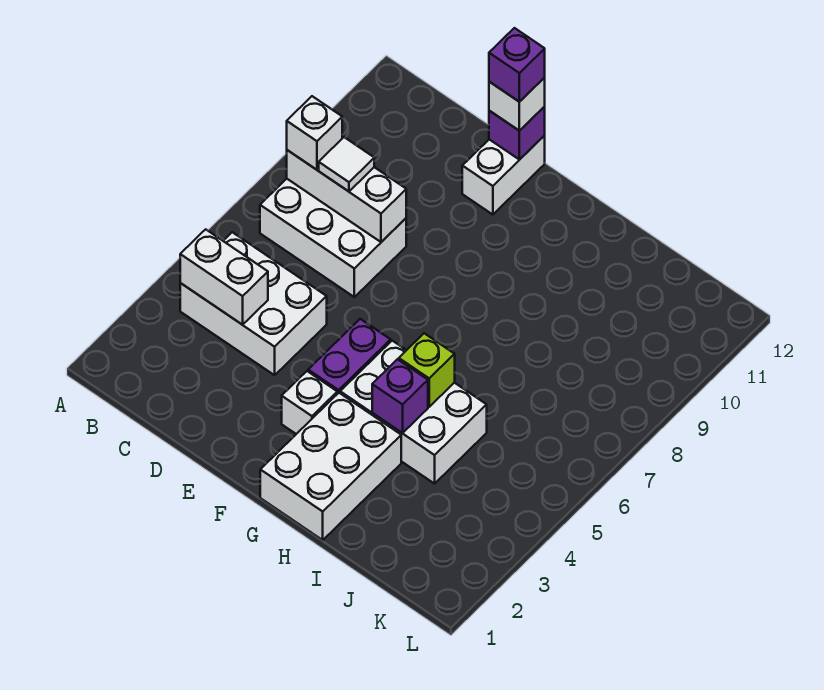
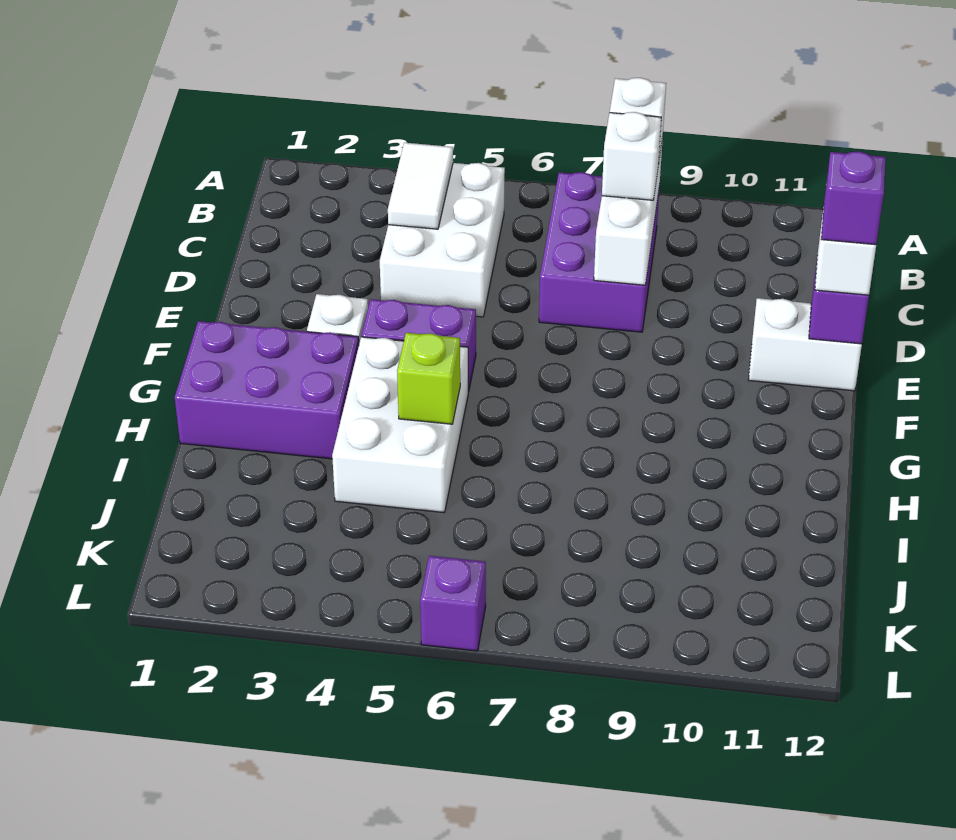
white 1x2 brick [180,229,268,325] -> white 1x2 tile [388,143,453,229]
white 2x3 brick [260,179,406,297] -> purple 2x3 brick [539,172,660,332]
white 1x1 tile [319,137,374,191] -> white 1x1 brick [602,112,661,200]
white 2x3 brick [260,393,401,540] -> purple 2x3 brick [175,321,359,459]
purple 1x1 brick [372,359,428,433] -> purple 1x1 brick moved to [420,556,486,651]

